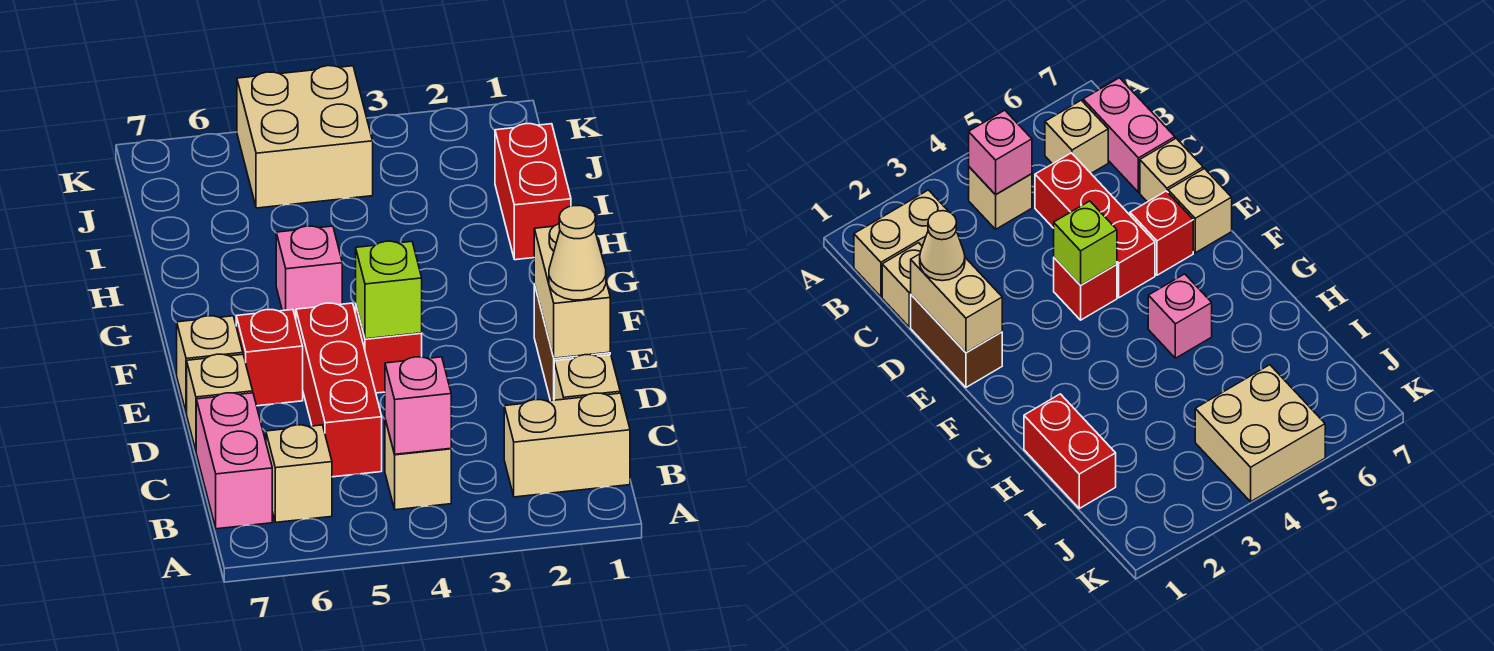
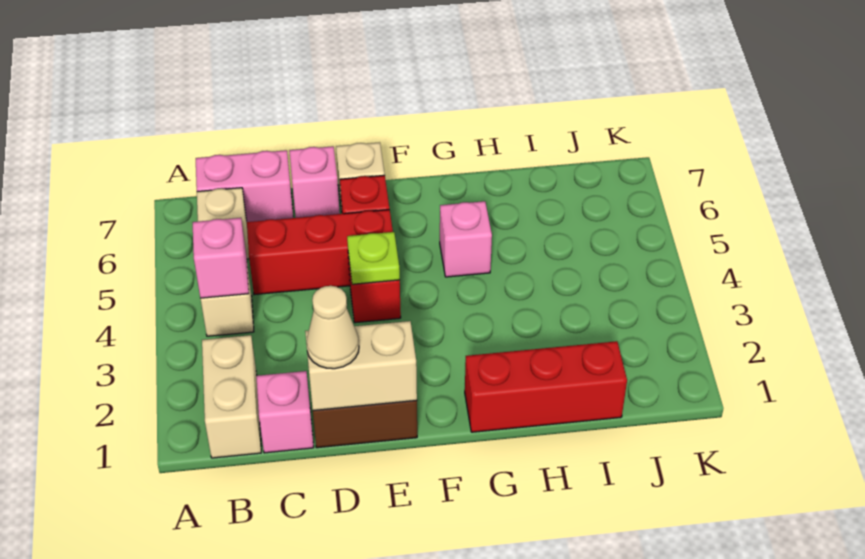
tan 1x1 brick [554,355,620,400] -> pink 1x1 brick [256,371,314,453]
tan 1x1 brick [187,354,253,450] -> pink 1x1 brick [289,146,340,218]
lime 1x1 brick [356,241,422,339] -> lime 1x1 plate [347,232,400,284]
red 1x2 brick [495,124,571,260] -> red 1x3 brick [465,341,627,432]
tan 2x2 brick [237,66,373,208] -> none

